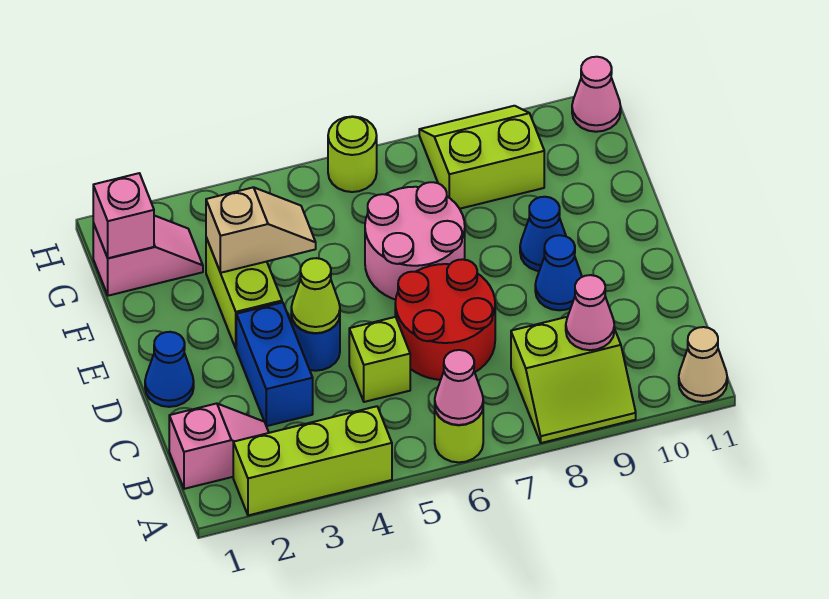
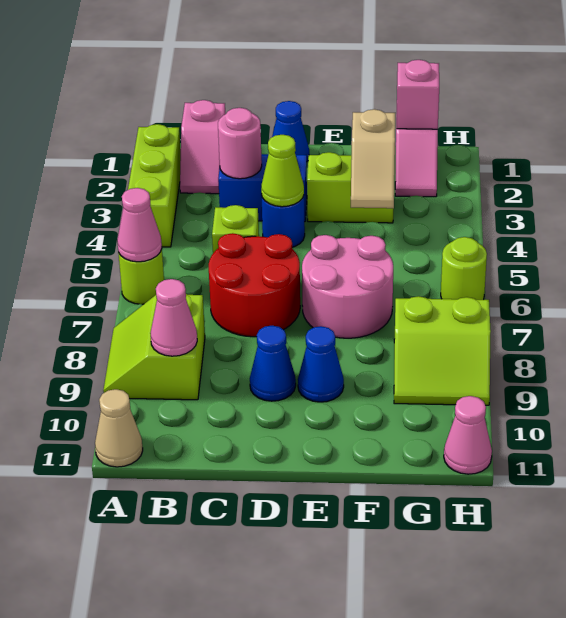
none -> pink 1x1 round brick [218,108,262,179]
lime 2x2 slope [419,106,544,209] -> lime 2x2 slope turned to [394,296,491,405]

